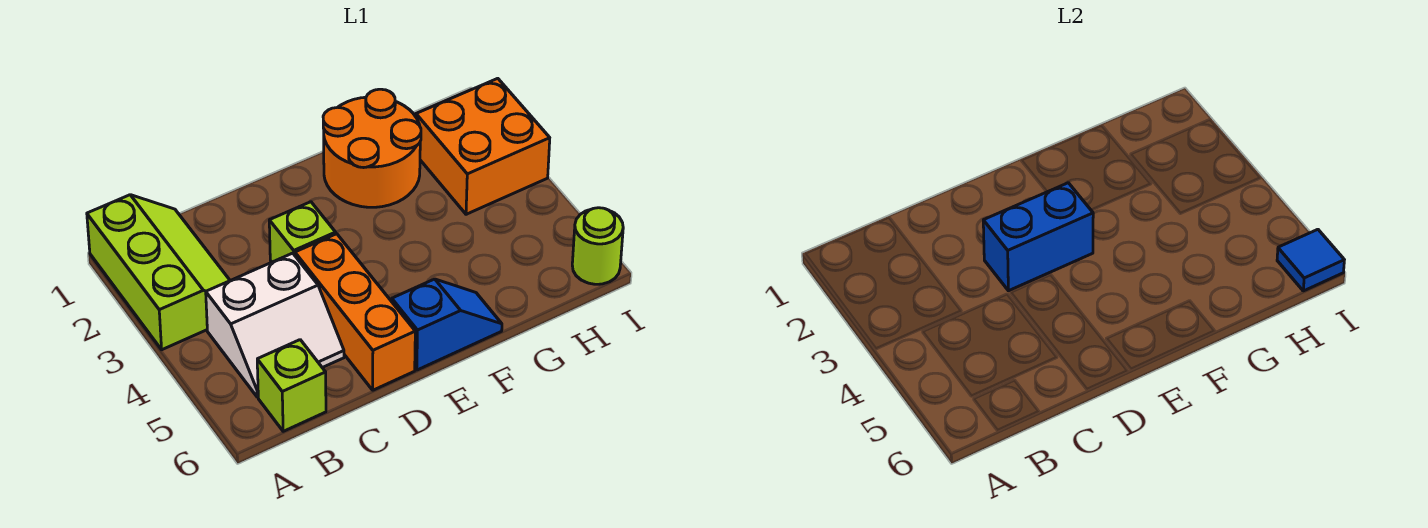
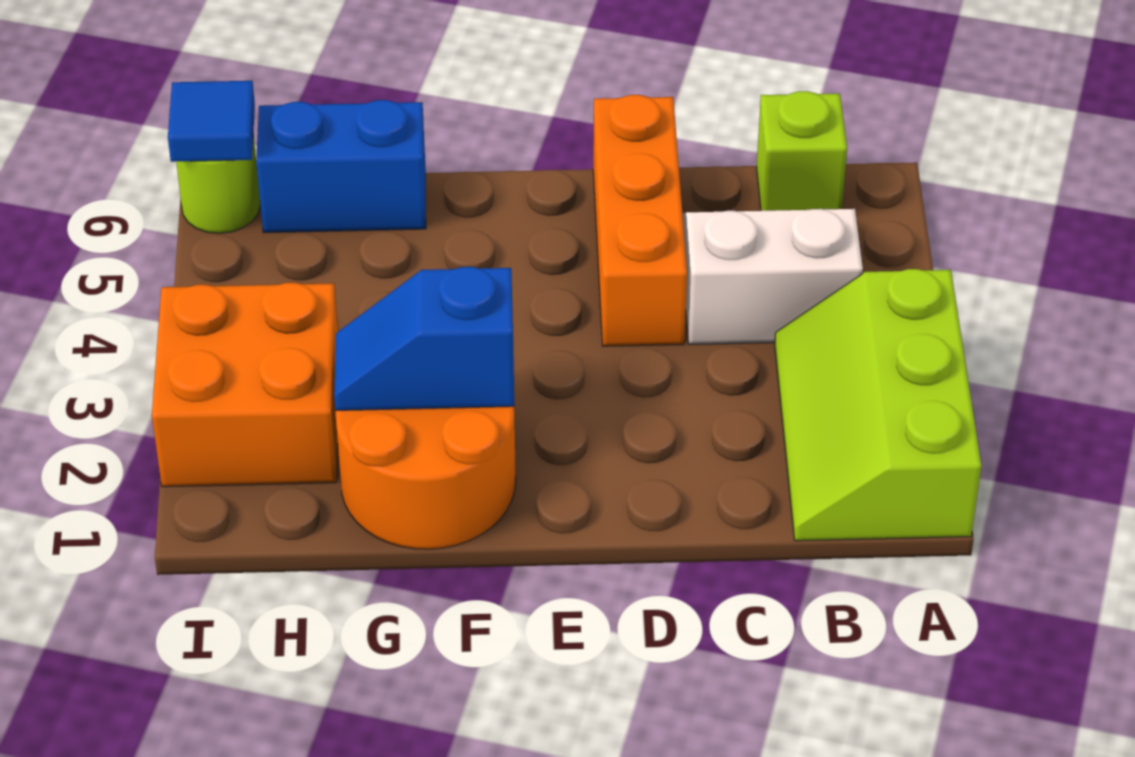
lime 1x1 brick [269,202,336,262] -> none
blue 1x2 brick [983,183,1093,291] -> blue 1x2 brick moved to [256,100,426,233]
blue 1x2 slope [392,279,502,370] -> blue 1x2 slope moved to [334,267,514,410]

